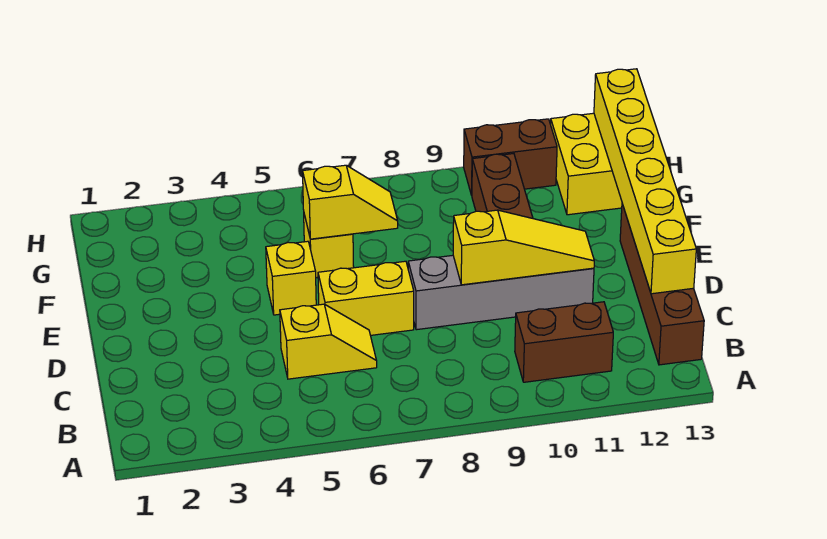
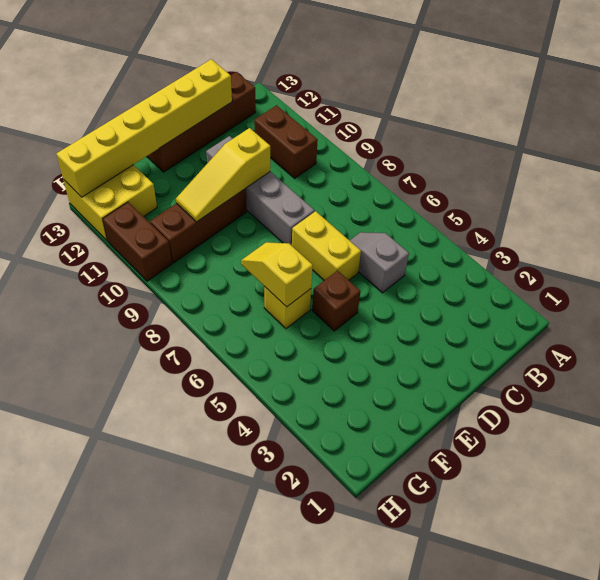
yellow 1x2 slope [280,304,377,379] -> grey 1x2 slope [349,232,409,293]
yellow 1x3 slope [453,210,594,285] -> yellow 1x3 slope turned to [176,128,270,222]
yellow 1x1 brick [266,241,316,315] -> brown 1x1 brick [312,270,361,331]

